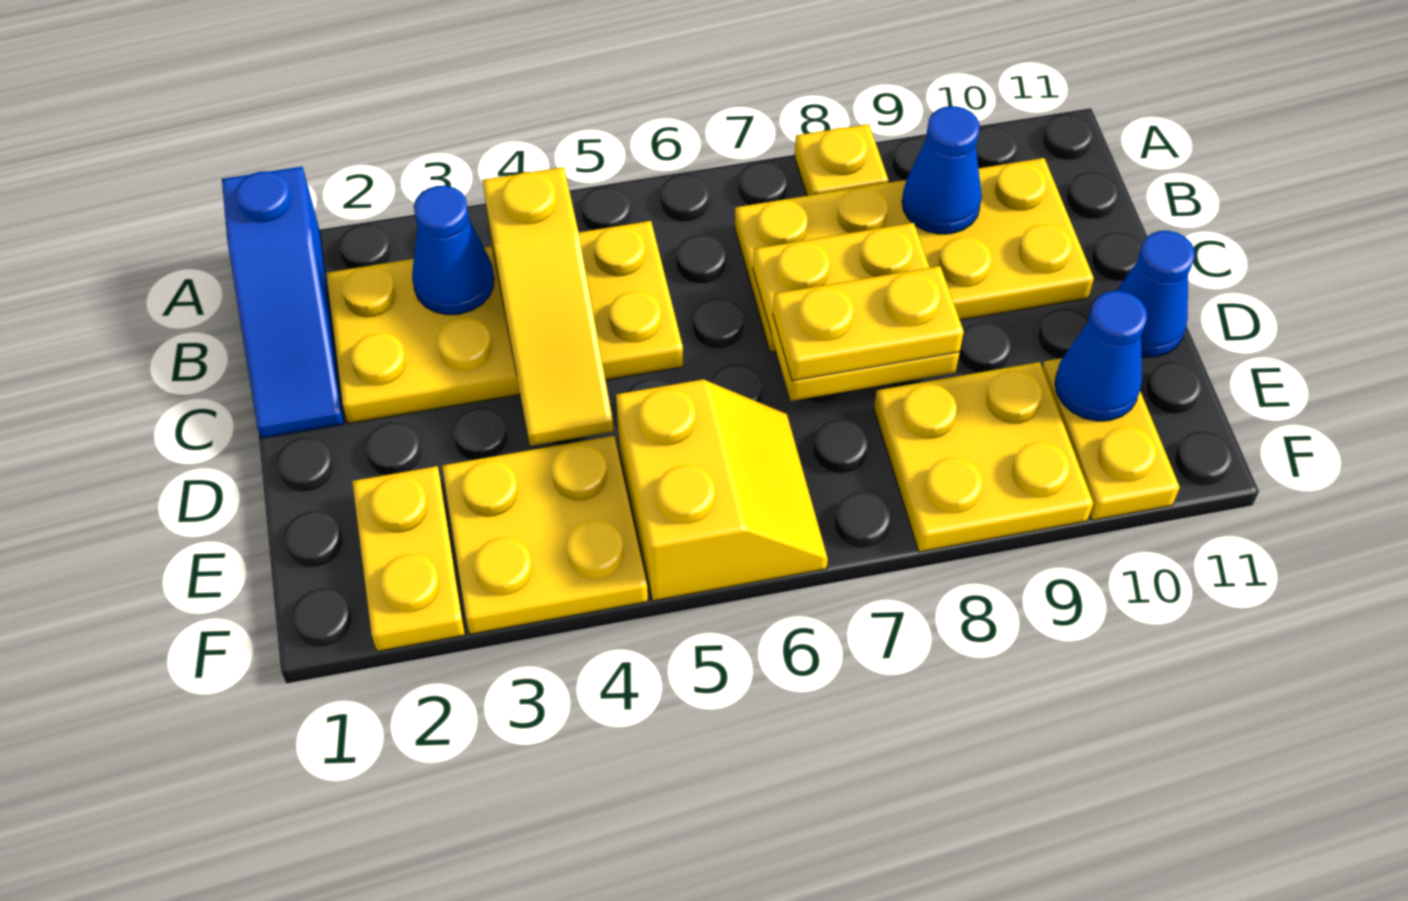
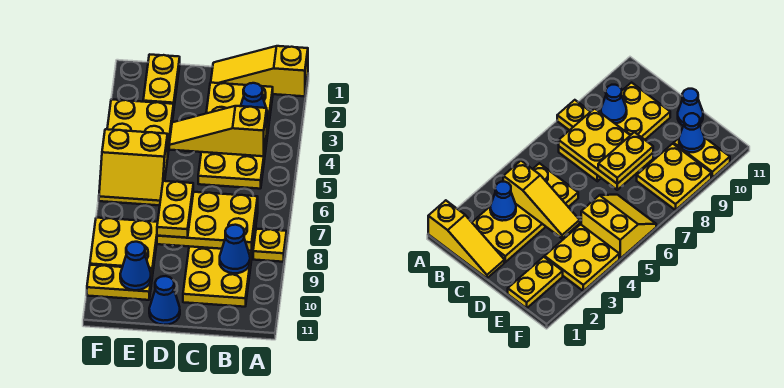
blue 1x3 slope [222,167,344,438] -> yellow 1x3 slope [211,46,308,96]
yellow 2x2 plate [753,223,959,401] -> yellow 2x3 plate [157,192,258,251]
yellow 1x2 plate [352,466,465,651] -> yellow 1x2 plate turned to [143,54,180,105]

